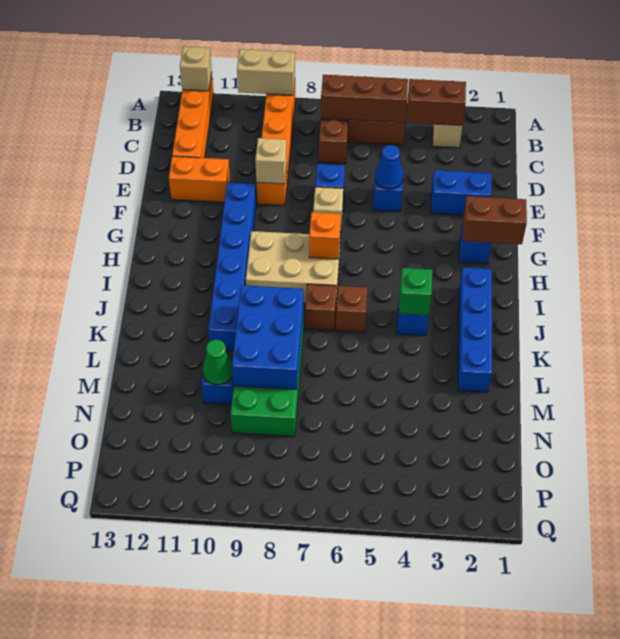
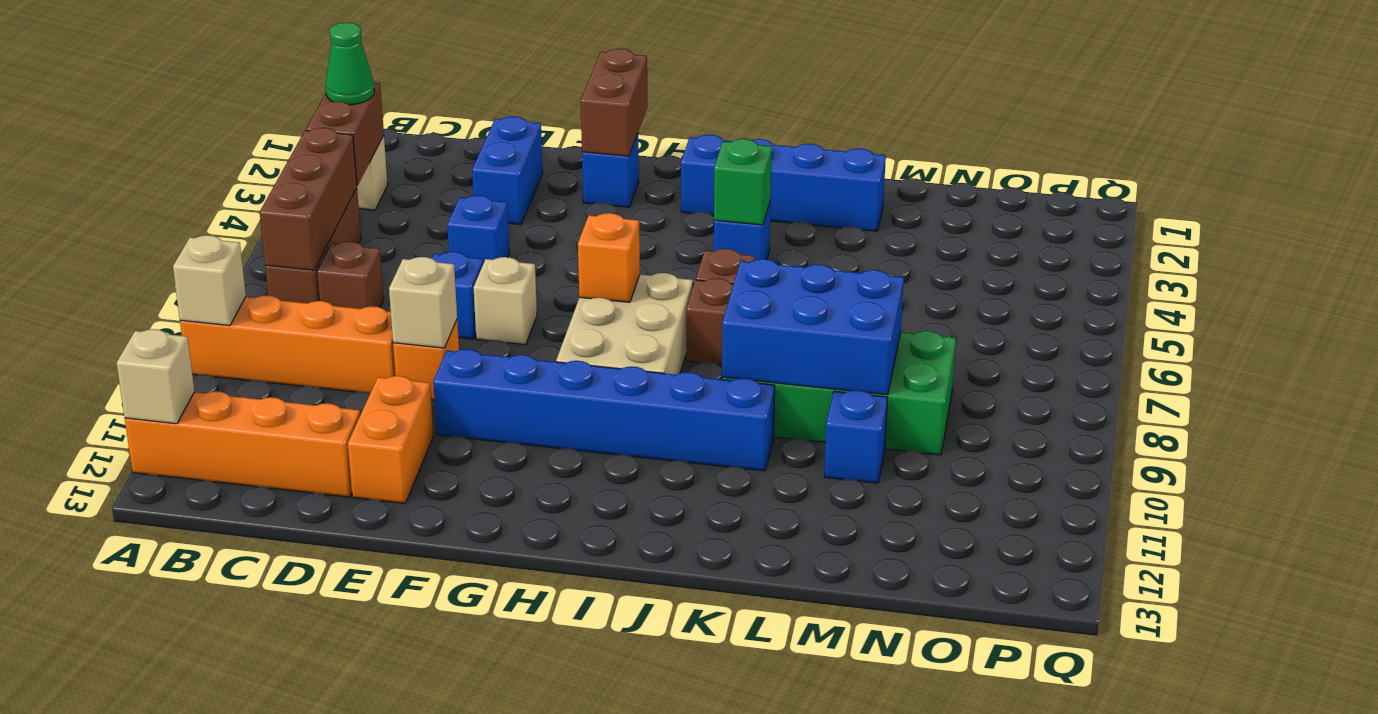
tan 1x2 brick [237,49,295,95] -> tan 1x1 brick [173,235,246,326]
blue 1x1 cone [375,145,403,189] -> none
green 1x1 cone [203,340,233,385] -> green 1x1 cone moved to [325,22,375,105]

